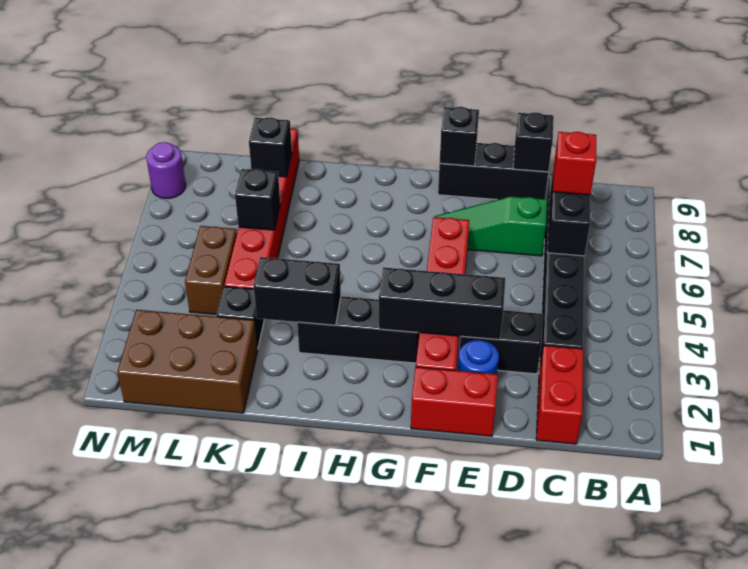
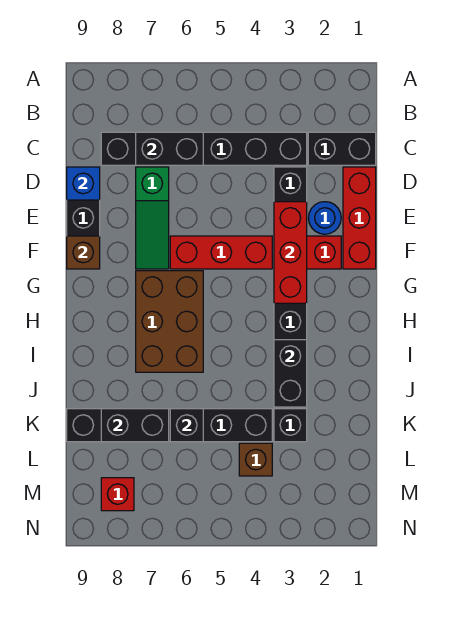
red 1x2 brick [536,345,583,444] -> black 1x2 brick [308,132,376,165]
red 1x1 brick [553,132,596,195] -> red 1x1 brick moved to [101,478,134,511]
black 1x1 brick [513,112,554,172] -> blue 1x1 brick [67,167,100,200]
red 1x2 brick [411,367,498,436] -> red 1x3 brick [343,167,376,269]
black 1x3 brick [379,267,506,340] -> red 1x3 brick [274,202,307,303]
black 1x1 brick [440,107,479,166] -> brown 1x1 brick [67,236,100,269]
brown 2x3 brick [117,310,258,413] -> brown 2x3 brick moved to [136,271,203,372]
red 1x6 brick [224,129,299,289] -> black 1x6 brick [67,409,272,442]
black 1x1 brick [249,117,292,177] -> black 1x2 brick [101,409,169,442]
brown 1x2 brick [185,226,237,314] -> brown 1x1 brick [239,443,272,476]
purple 1x1 round brick [146,142,186,198] -> none

